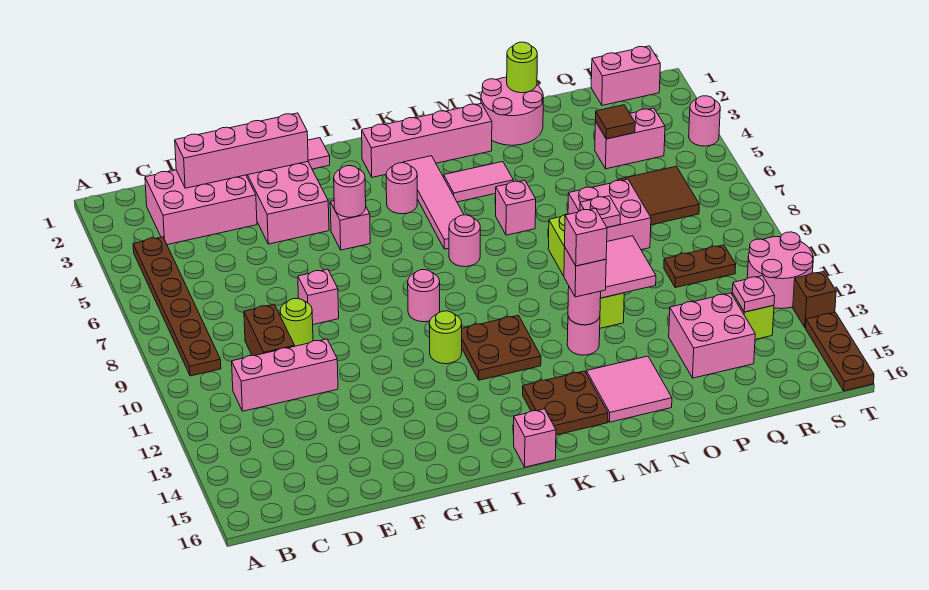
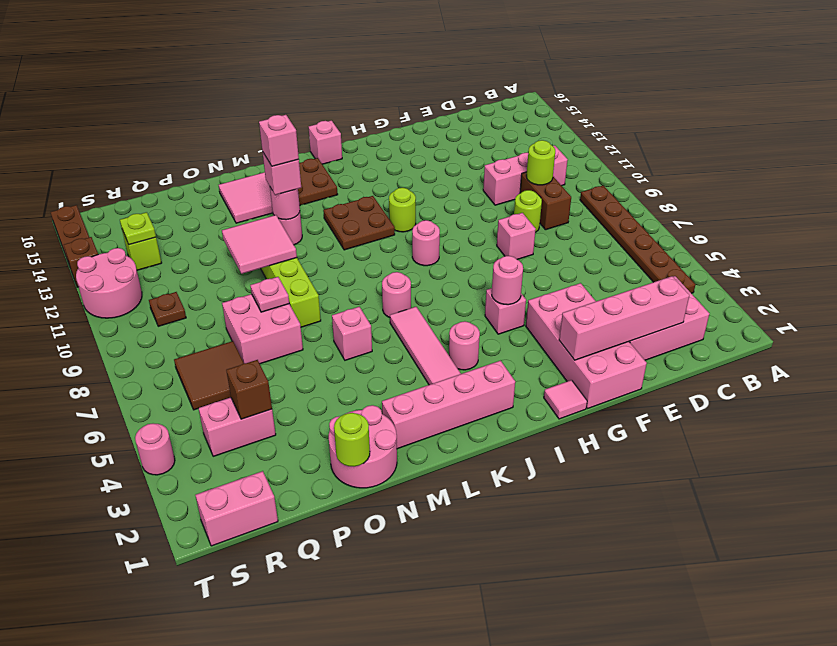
none -> lime 1x1 round brick [526,140,555,185]
pink 1x2 tile [444,162,513,202] -> none
pink 2x2 brick [669,293,755,378] -> none
brown 1x1 tile [595,105,635,139] -> brown 1x1 brick [226,360,272,419]
brown 1x2 plate [664,245,736,288] -> brown 1x1 plate [149,292,186,326]
pink 1x1 plate [732,276,775,312] -> lime 1x1 plate [120,212,156,245]

